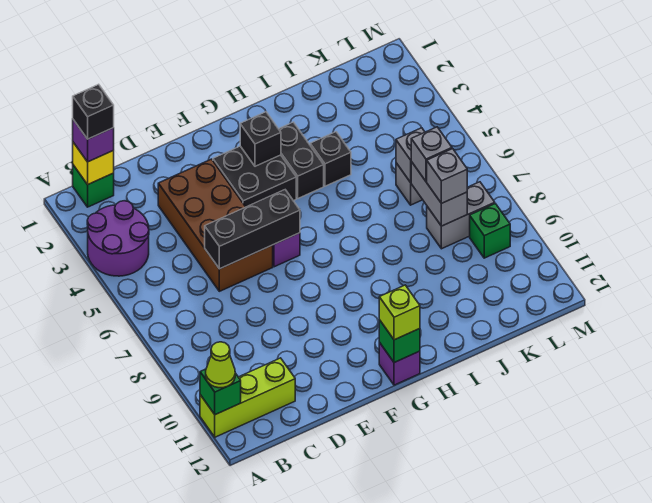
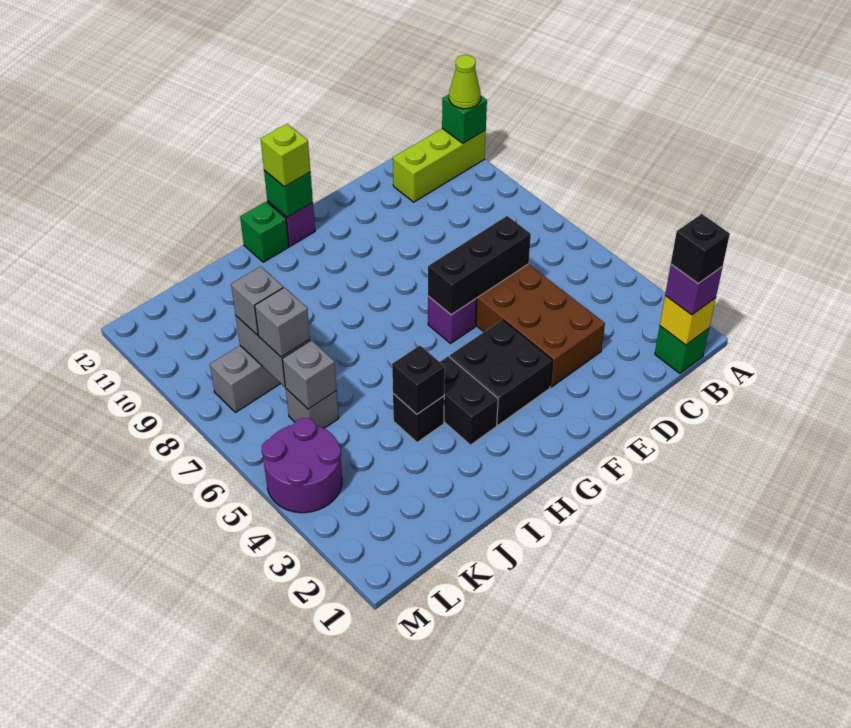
purple 2x2 round brick [87,201,149,276] -> purple 2x2 round brick moved to [262,418,342,513]
black 1x1 brick [240,112,281,166] -> black 1x1 brick moved to [392,345,445,414]
green 1x1 brick [470,204,510,258] -> green 1x1 brick moved to [240,202,289,262]

